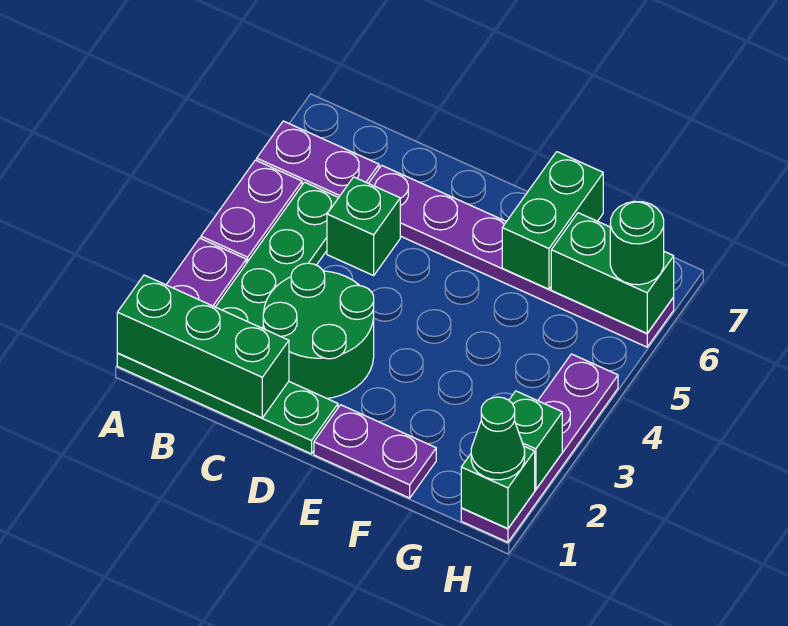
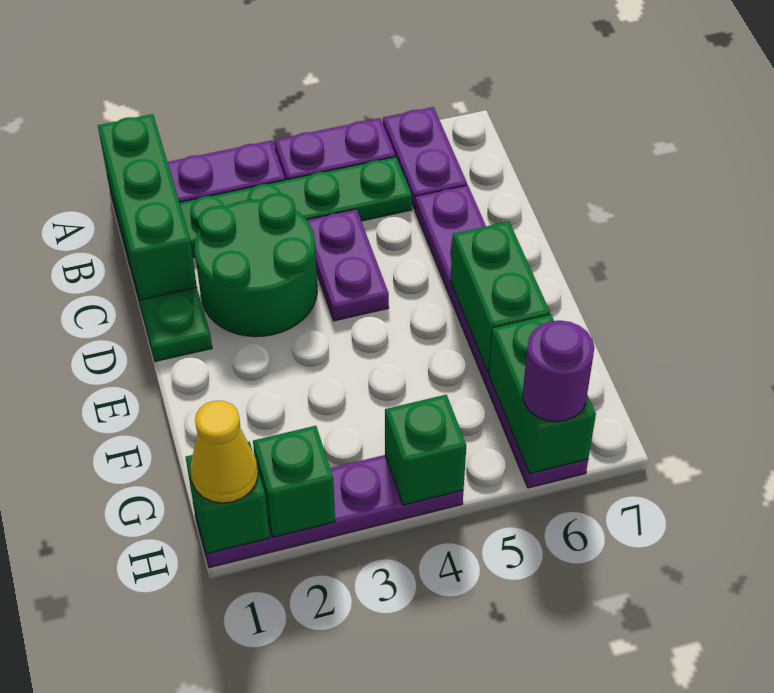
green 1x1 brick [327,177,400,275] -> green 1x1 brick moved to [385,395,466,505]
purple 1x2 plate [314,405,436,498] -> purple 1x2 plate moved to [307,209,389,321]
green 1x2 brick [502,152,603,289] -> green 1x2 brick turned to [450,221,550,372]
green 1x1 cone [471,397,525,480] -> yellow 1x1 cone [190,401,258,503]
green 1x1 round brick [610,201,664,285] -> purple 1x1 round brick [522,320,594,422]

